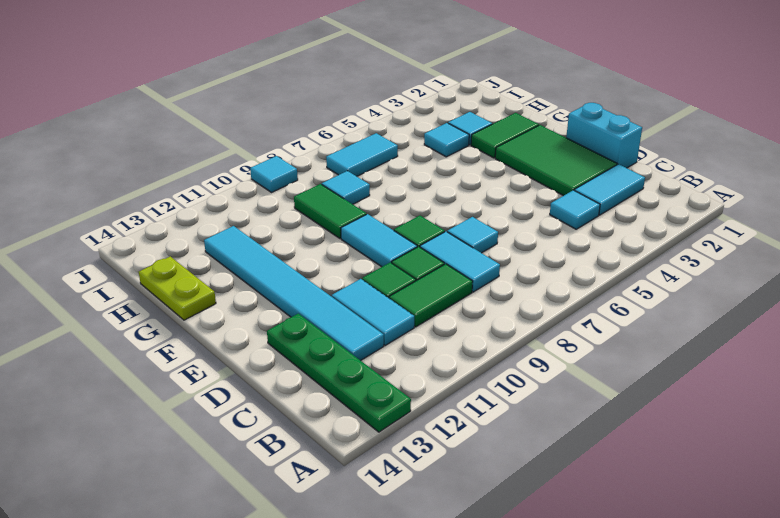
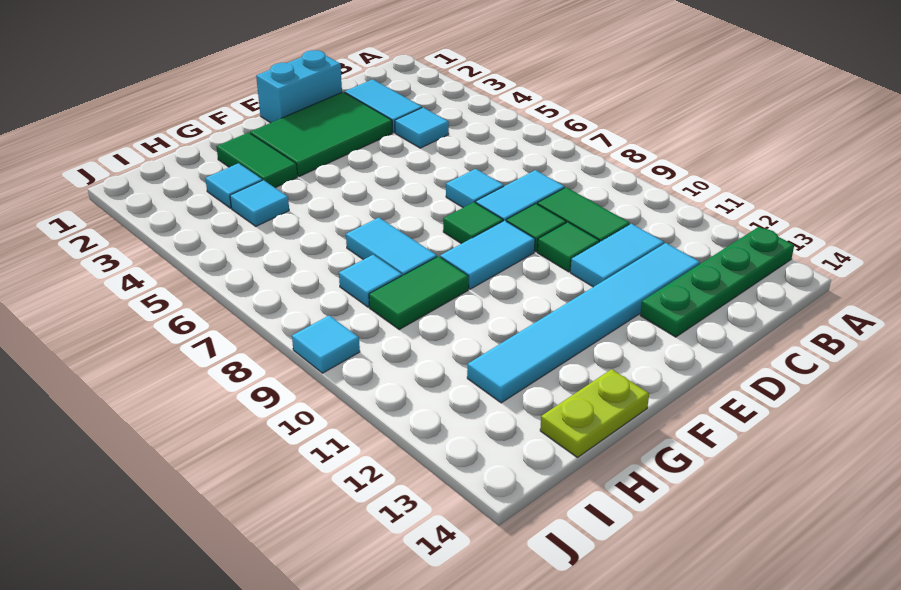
cyan 1x2 tile [326,133,398,176] -> cyan 1x2 tile moved to [346,218,437,276]

